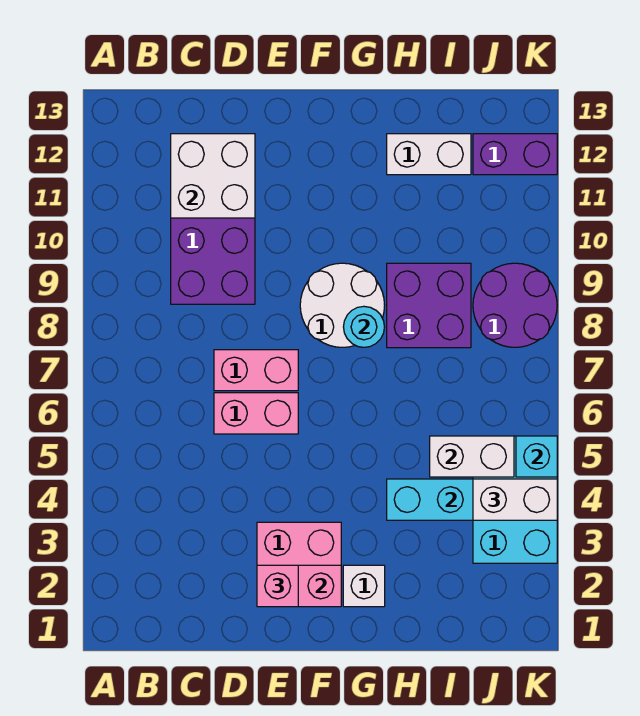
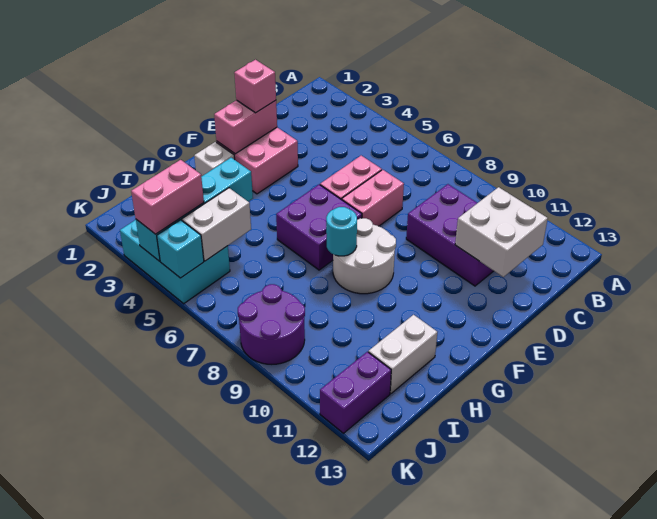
purple 2x2 brick [387,263,471,348] -> purple 2x2 brick moved to [276,185,362,270]
white 1x2 brick [473,479,557,520] -> pink 1x2 brick [131,160,204,234]

